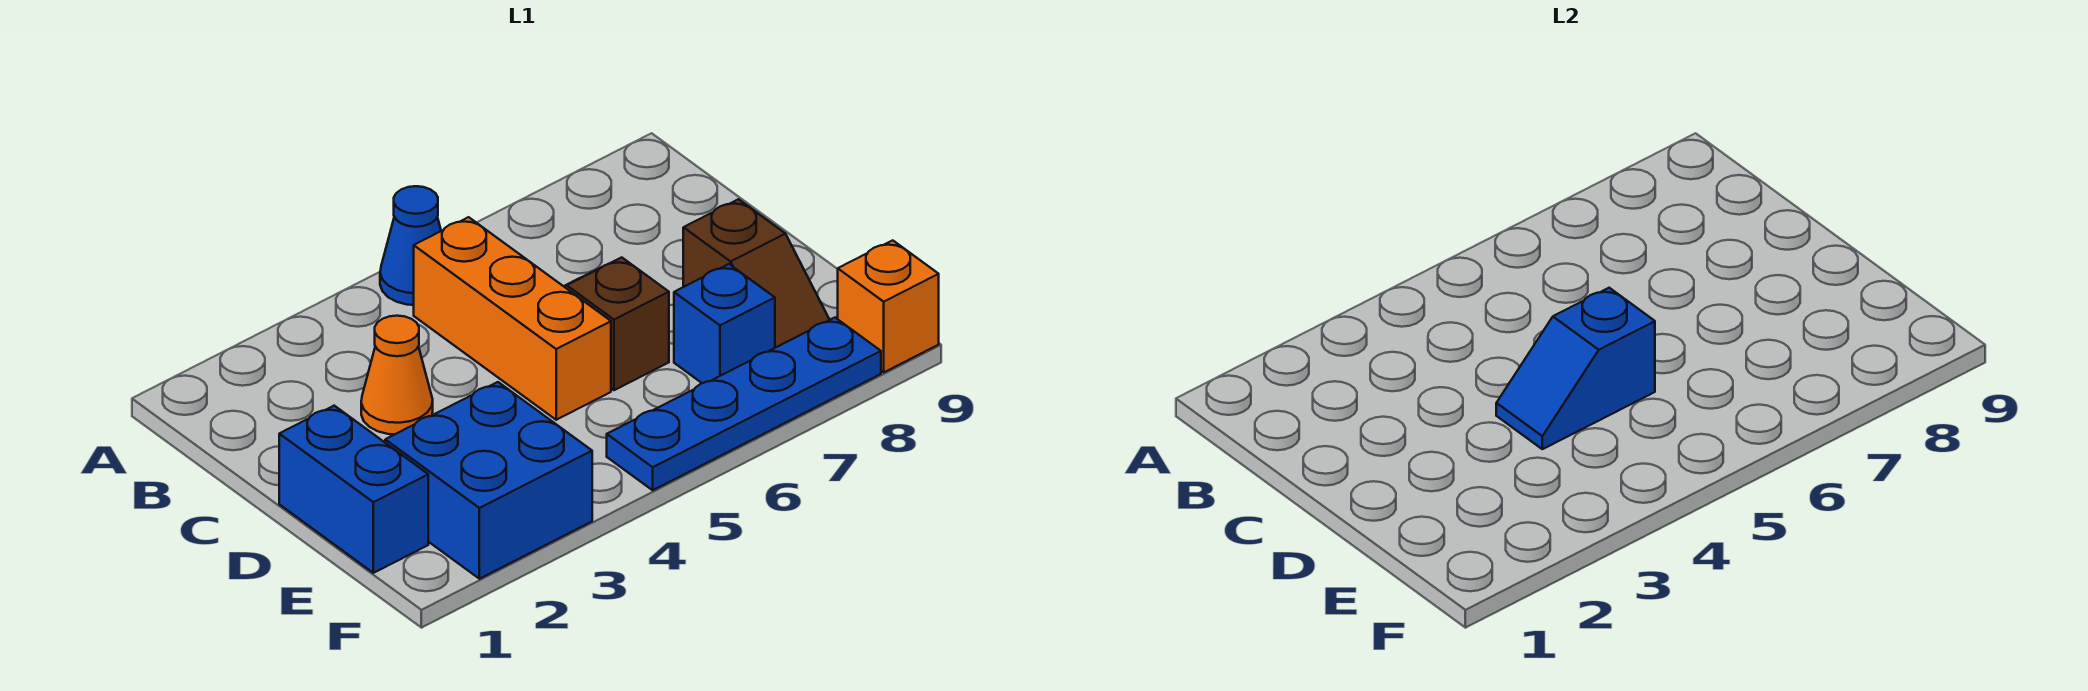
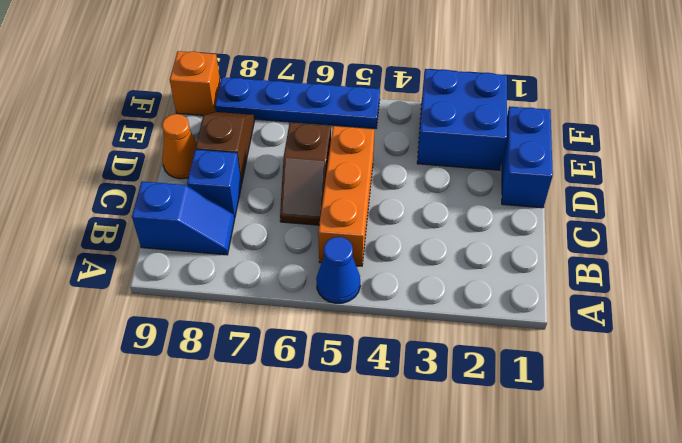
orange 1x1 cone [361,316,433,434] -> orange 1x1 cone moved to [162,114,197,179]
blue 1x2 slope [1496,288,1655,449] -> blue 1x2 slope moved to [132,181,234,255]
blue 1x1 brick [674,264,775,383] -> blue 1x1 brick moved to [187,150,241,218]

